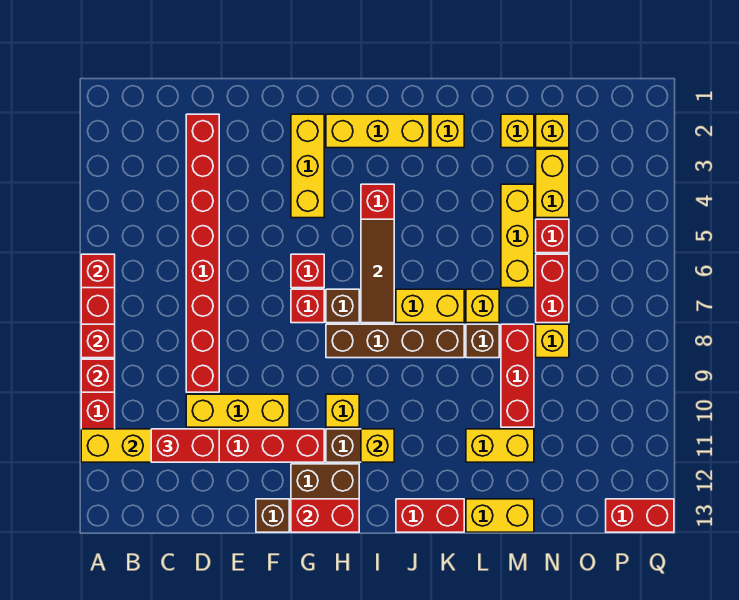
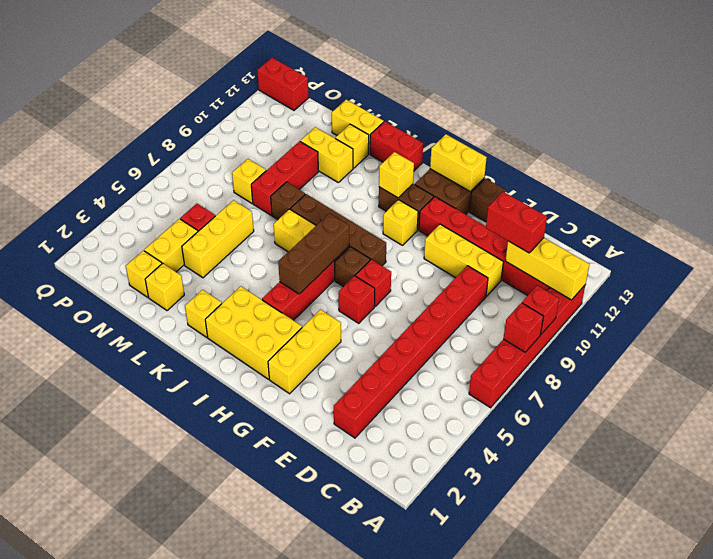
red 1x1 brick [81,254,115,288] -> none
red 1x2 brick [291,499,359,532] -> yellow 1x2 brick [430,134,487,192]
yellow 1x3 brick [326,114,429,148] -> yellow 2x3 brick [205,286,302,379]
brown 1x3 tile [361,219,394,323] -> brown 1x3 brick [278,213,349,294]
yellow 1x1 brick [466,289,499,323] -> yellow 1x1 brick moved to [335,124,369,168]
red 1x2 brick [536,254,569,323] -> none

